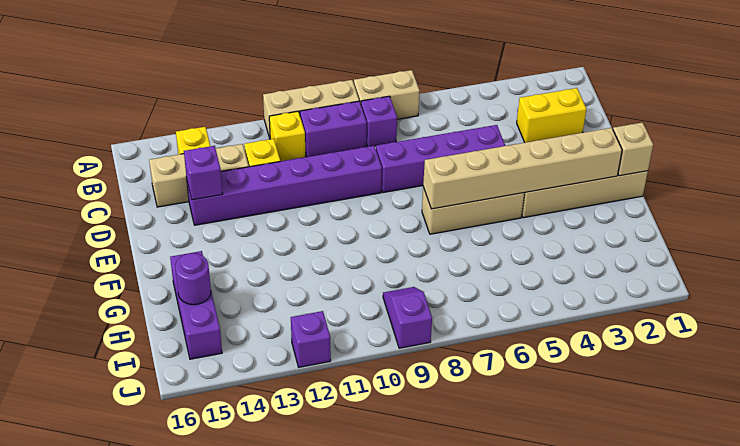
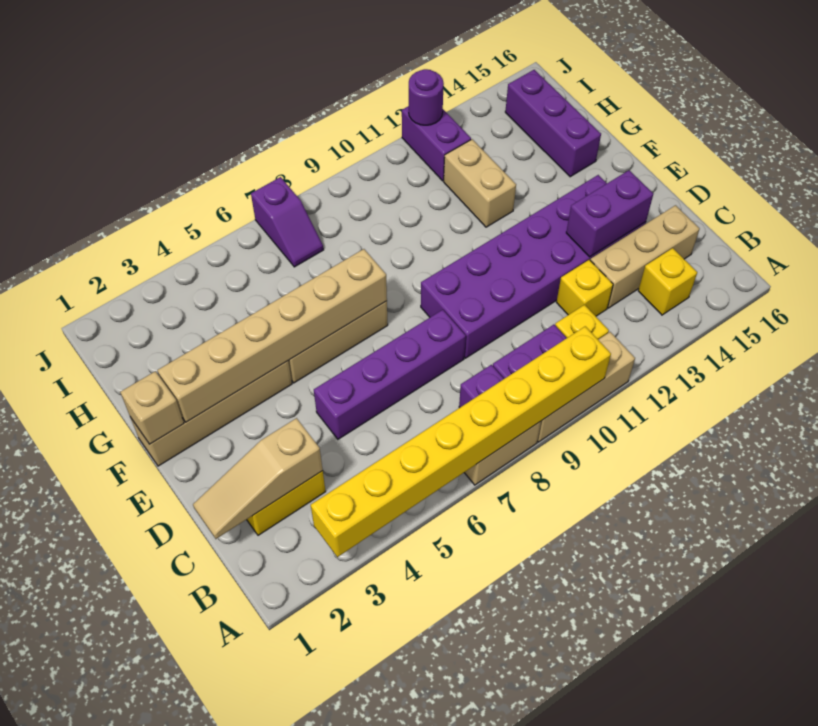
none -> yellow 1x8 brick [311,326,611,557]
none -> tan 1x3 slope [193,418,323,539]
purple 1x6 brick [187,146,382,225] -> purple 2x6 brick [421,175,646,358]
purple 1x1 brick [184,146,223,200] -> purple 1x2 brick [566,170,653,257]
none -> tan 1x2 brick [444,139,516,227]
purple 1x1 round brick [175,253,211,305] -> purple 1x1 round brick moved to [409,69,444,125]
purple 1x2 slope [383,287,432,348] -> purple 1x2 slope moved to [251,177,323,267]
purple 1x1 brick [291,311,331,367] -> purple 1x2 brick [402,106,471,181]

